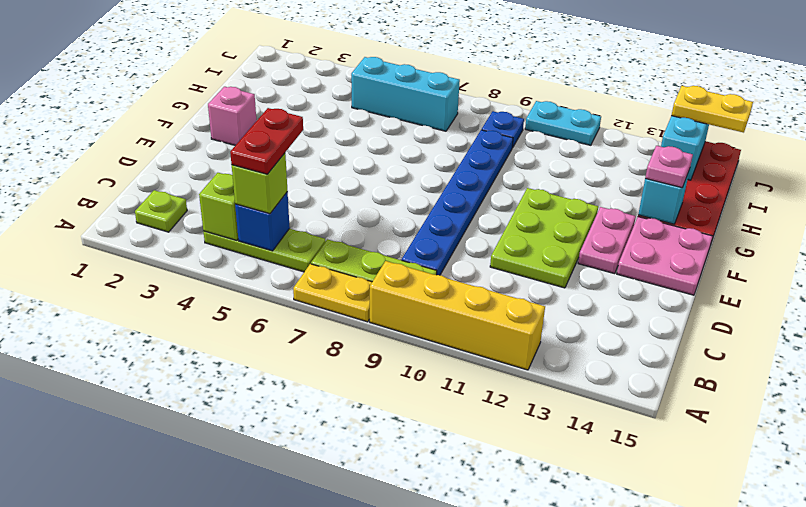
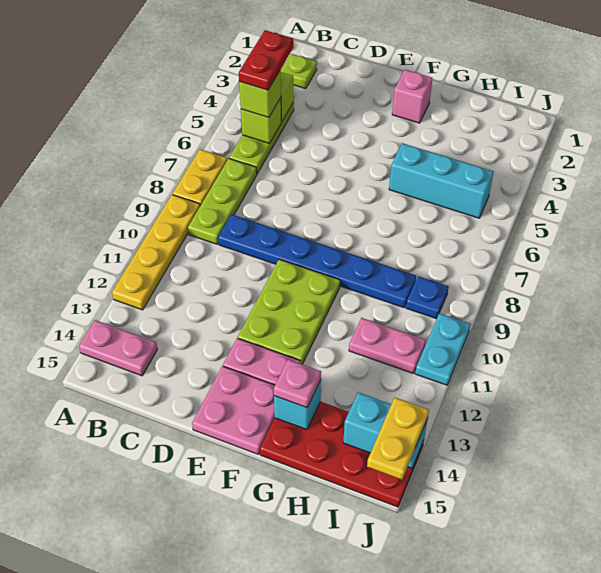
yellow 1x4 brick [370,261,545,370] -> yellow 1x4 plate [112,195,200,310]
none -> pink 1x2 plate [79,320,157,376]
blue 1x1 brick [235,192,290,251] -> lime 1x1 brick [241,98,282,143]
red 1x2 plate [230,108,303,174] -> red 1x2 plate turned to [239,30,293,90]
lime 2x3 plate [490,188,598,288] -> lime 2x3 plate turned to [238,259,340,364]
none -> pink 1x2 plate [349,318,426,373]
cyan 1x3 brick [351,57,460,131] -> cyan 1x3 brick turned to [389,143,494,218]

